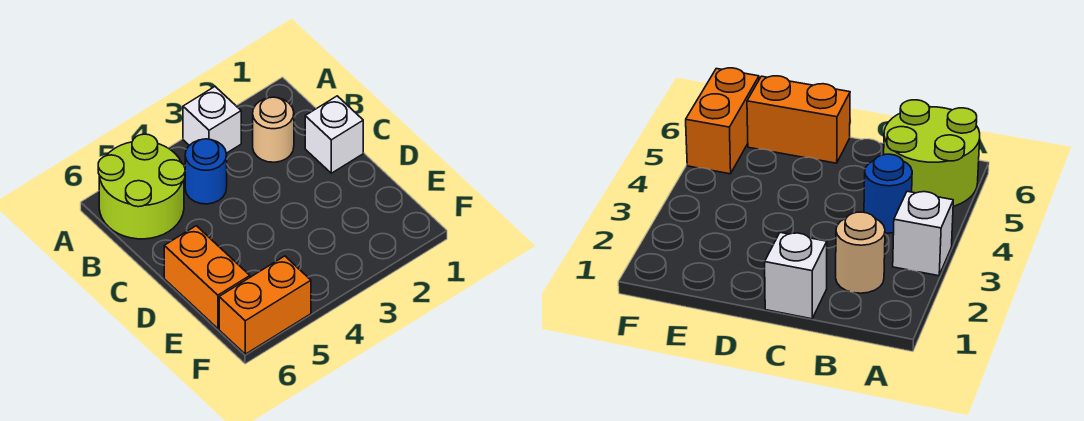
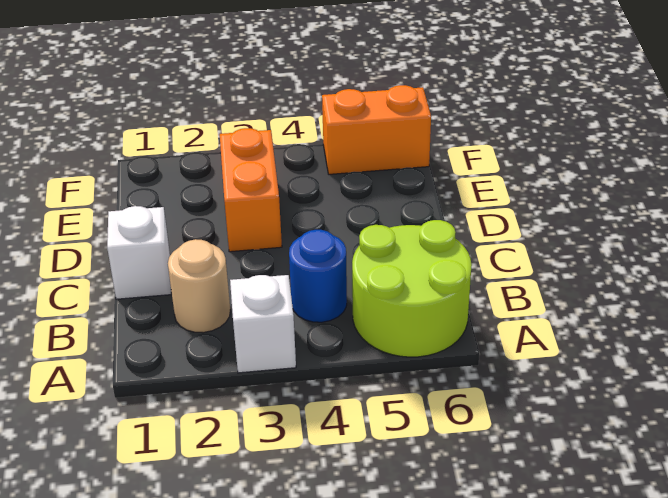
orange 1x2 brick [164,226,250,329] -> orange 1x2 brick moved to [220,128,282,252]

